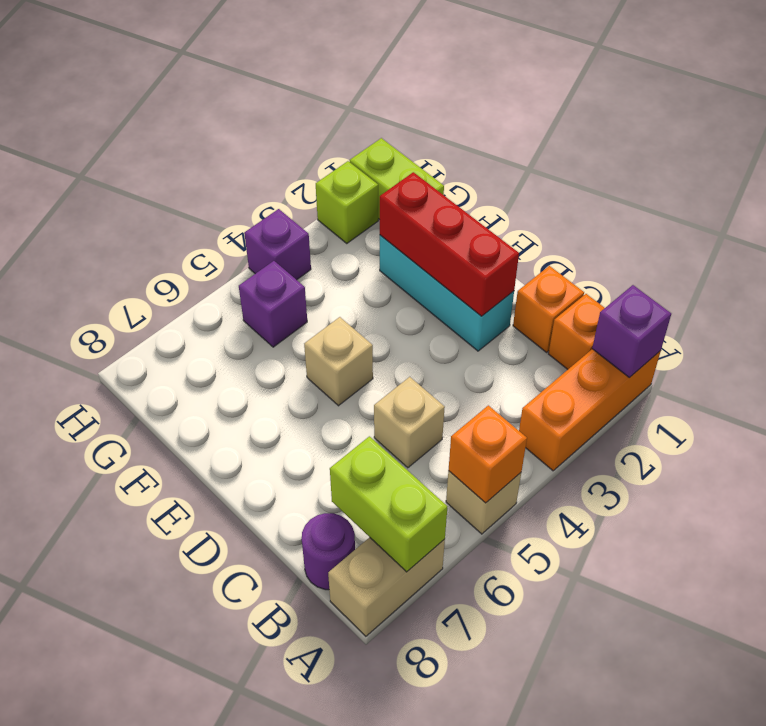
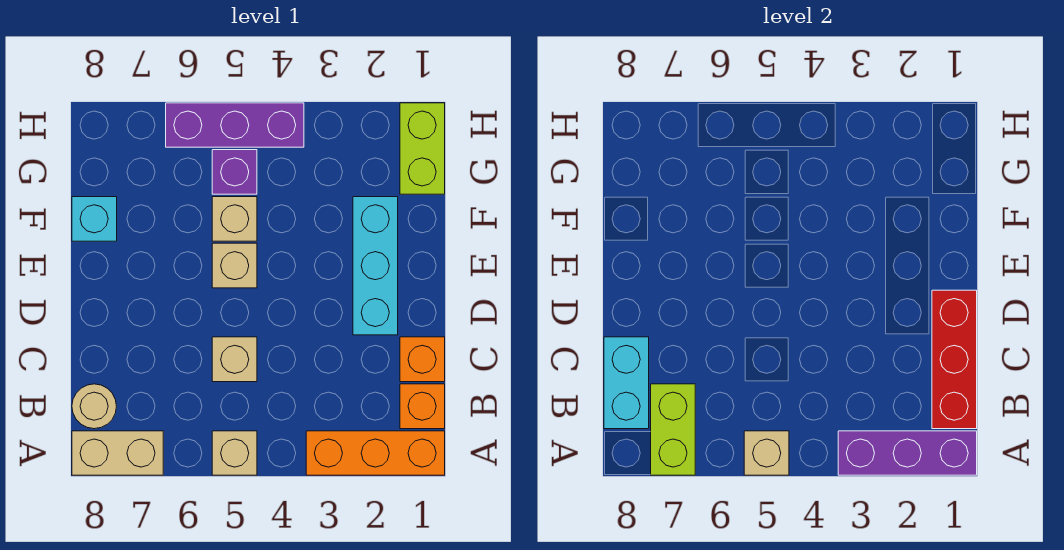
purple 1x1 brick [592,285,671,378] -> purple 1x3 brick [838,431,977,475]
orange 1x1 brick [449,405,527,503] -> tan 1x1 brick [744,431,789,475]
purple 1x1 round brick [302,513,355,590] -> tan 1x1 round brick [72,384,117,429]
none -> cyan 1x2 brick [604,337,649,429]
red 1x3 brick [380,172,519,316] -> red 1x3 brick moved to [932,290,977,429]
none -> tan 1x1 brick [212,197,257,241]
none -> cyan 1x1 brick [72,197,117,241]
lime 1x1 brick [316,161,378,243] -> none
purple 1x1 brick [244,209,311,280] -> purple 1x3 brick [166,103,304,147]

